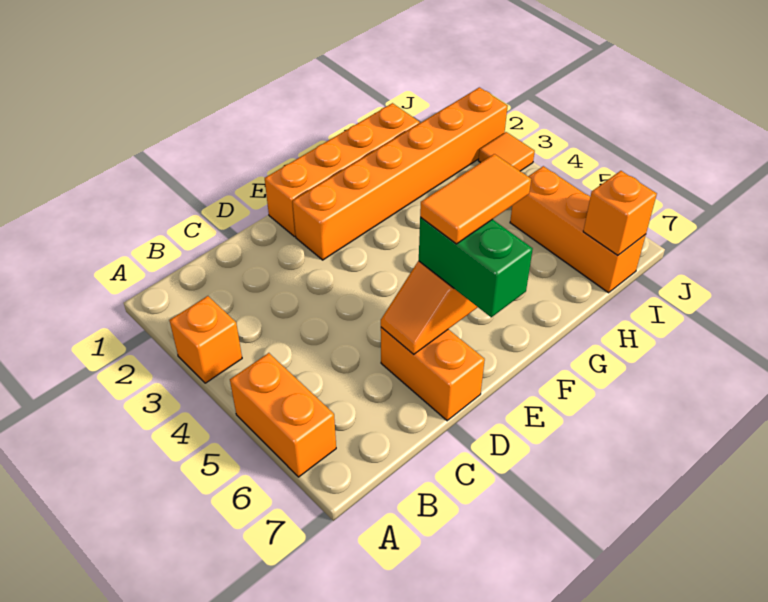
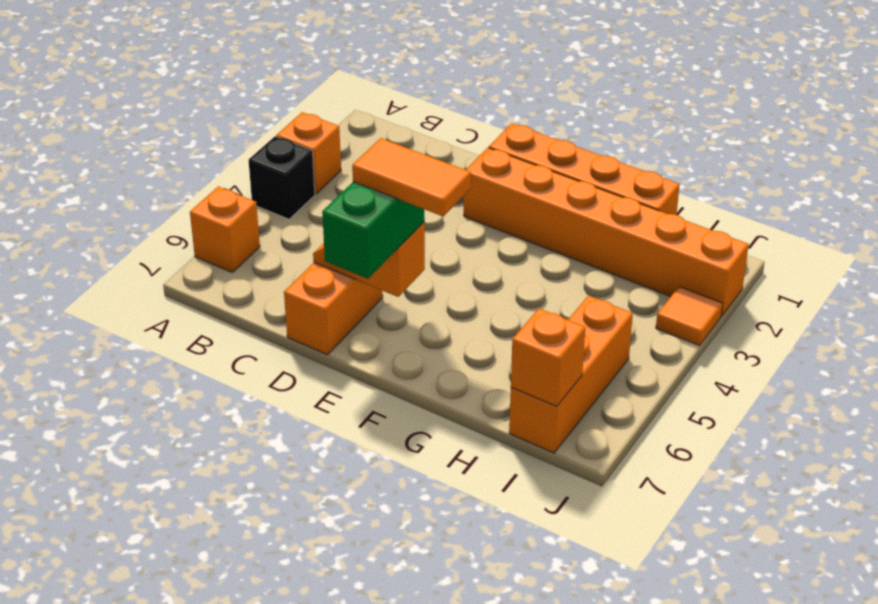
none -> black 1x1 brick [249,136,315,219]
orange 1x2 brick [230,353,336,477] -> orange 1x1 brick [190,187,260,272]

